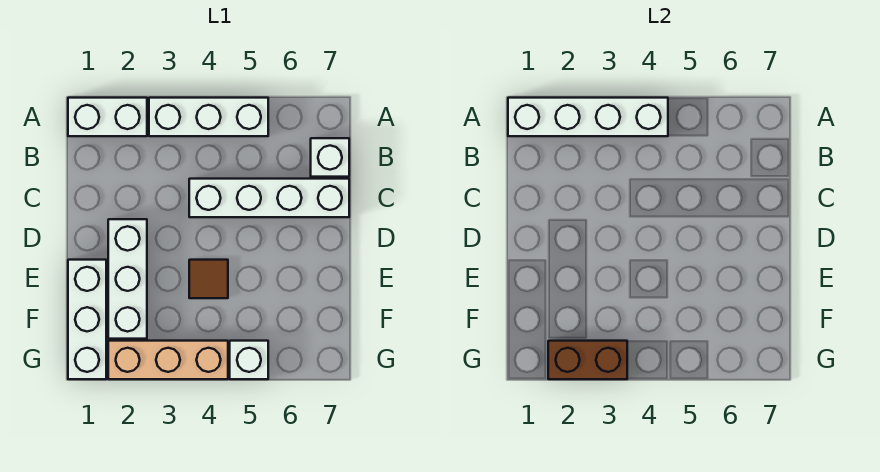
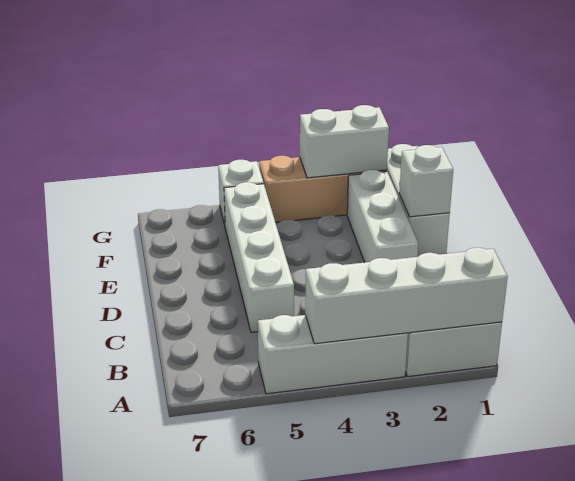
white 1x1 brick [311,138,349,177] -> white 1x1 brick moved to [399,145,453,217]
white 1x4 brick [189,179,349,217] -> white 1x4 brick turned to [224,182,294,332]
brown 1x1 tile [189,260,228,298] -> none
brown 1x2 brick [548,341,627,379] -> white 1x2 brick [300,105,389,178]

